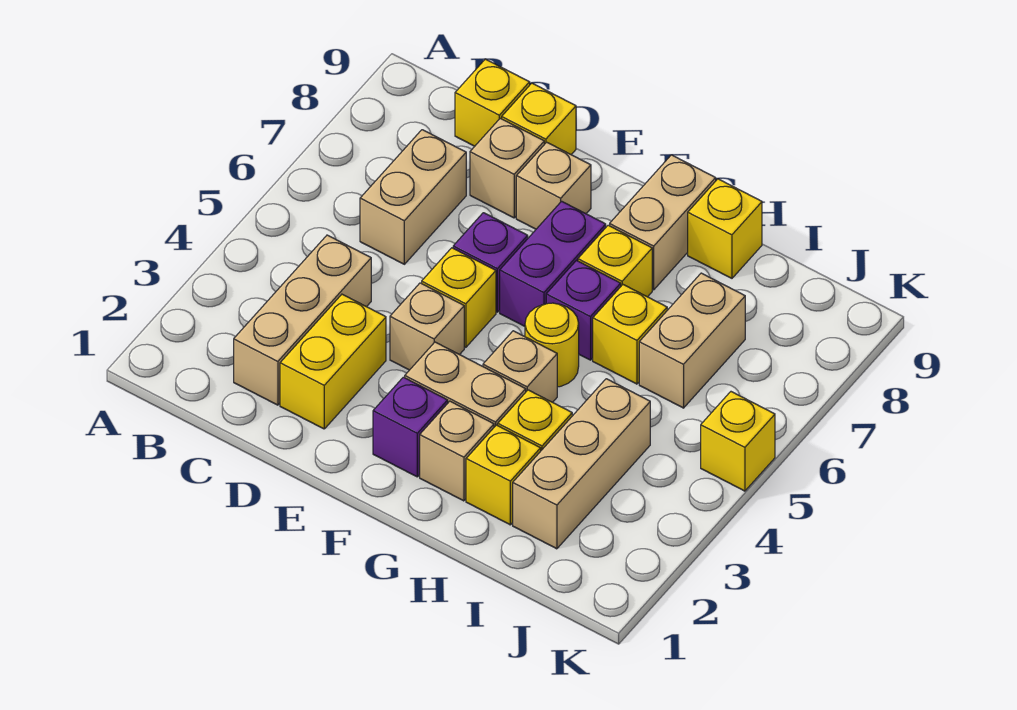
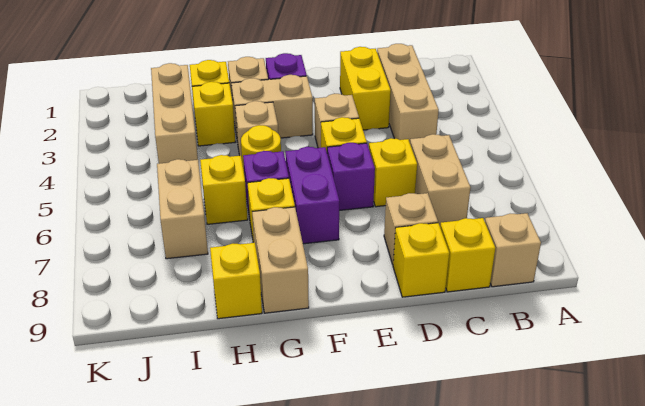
tan 1x1 brick [516,142,591,229] -> tan 1x1 brick moved to [485,213,541,287]
yellow 1x1 brick [701,392,775,491] -> yellow 1x1 brick moved to [369,138,417,207]

